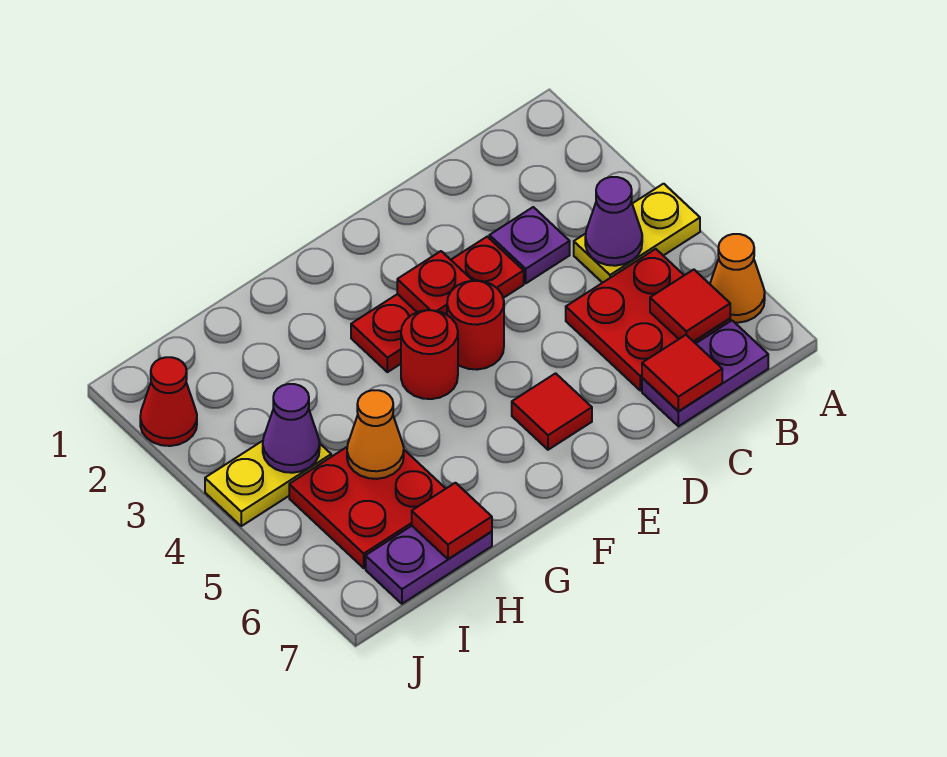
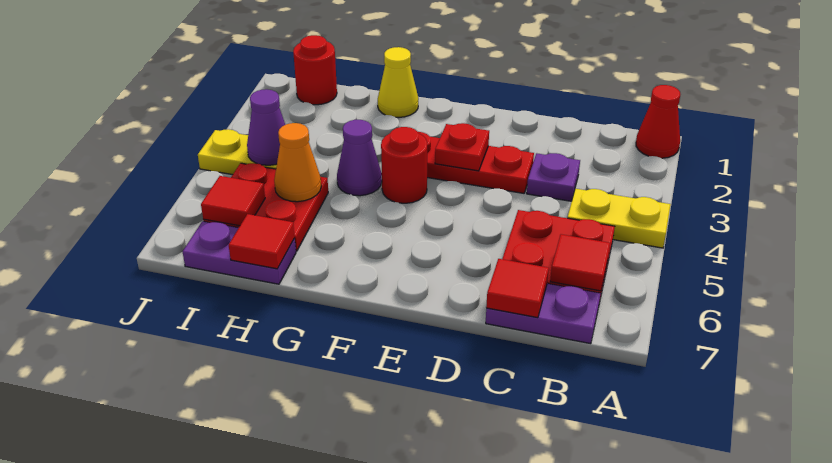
orange 1x1 cone [710,234,765,323] -> none
purple 1x1 cone [585,177,642,266] -> purple 1x1 cone moved to [337,120,382,196]
red 1x1 round brick [447,281,504,370] -> red 1x1 round brick moved to [293,35,337,105]
red 1x1 tile [512,373,592,450] -> red 1x1 tile moved to [201,176,265,226]
none -> yellow 1x1 cone [378,47,418,118]
red 1x1 cone [140,357,197,446] -> red 1x1 cone moved to [636,85,680,158]

